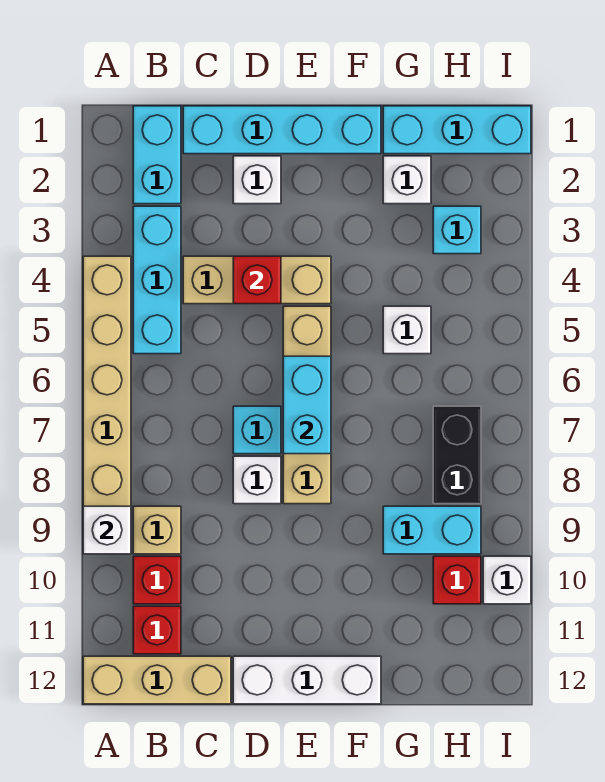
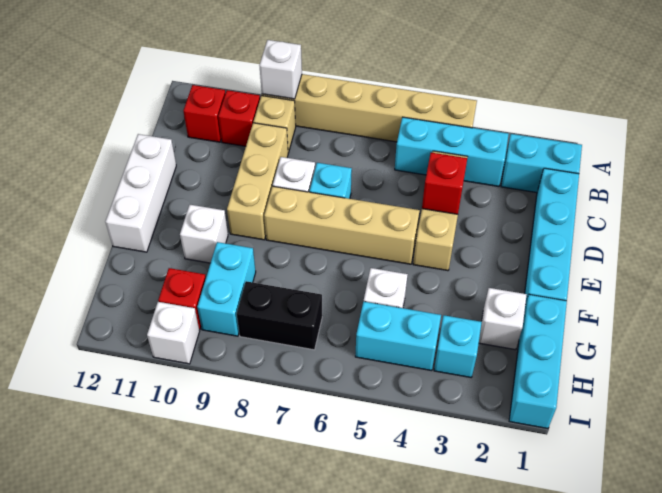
tan 1x3 brick [83,656,231,704] -> tan 1x3 brick moved to [227,123,288,240]
white 1x1 brick [233,156,281,204] -> white 1x1 brick moved to [180,205,228,263]
cyan 1x2 brick [283,356,331,454] -> cyan 1x2 brick moved to [355,302,441,371]

